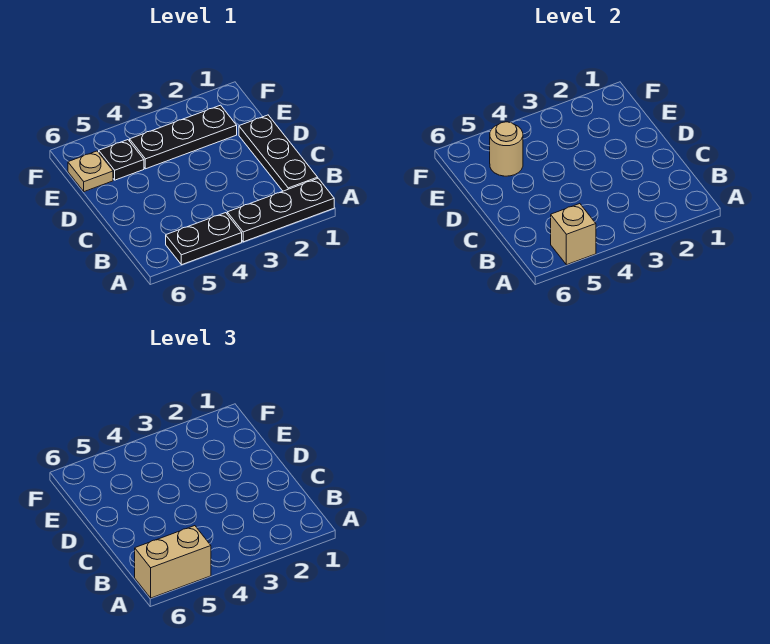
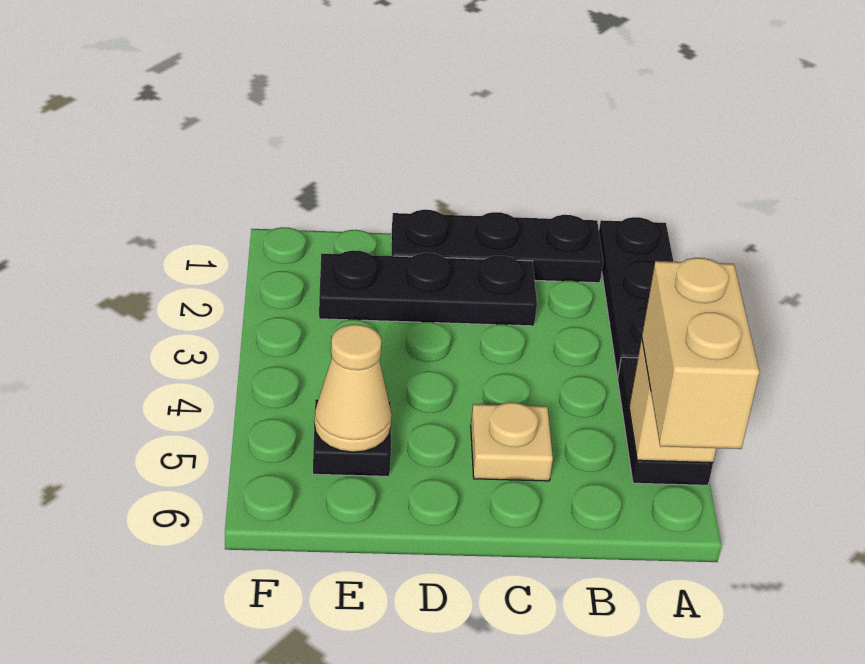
black 1x3 plate [130,105,237,169] -> black 1x3 plate turned to [319,250,537,326]
tan 1x1 round brick [490,122,523,176] -> tan 1x1 cone [314,324,392,452]
tan 1x1 plate [68,151,113,192] -> tan 1x1 plate moved to [471,402,553,481]

